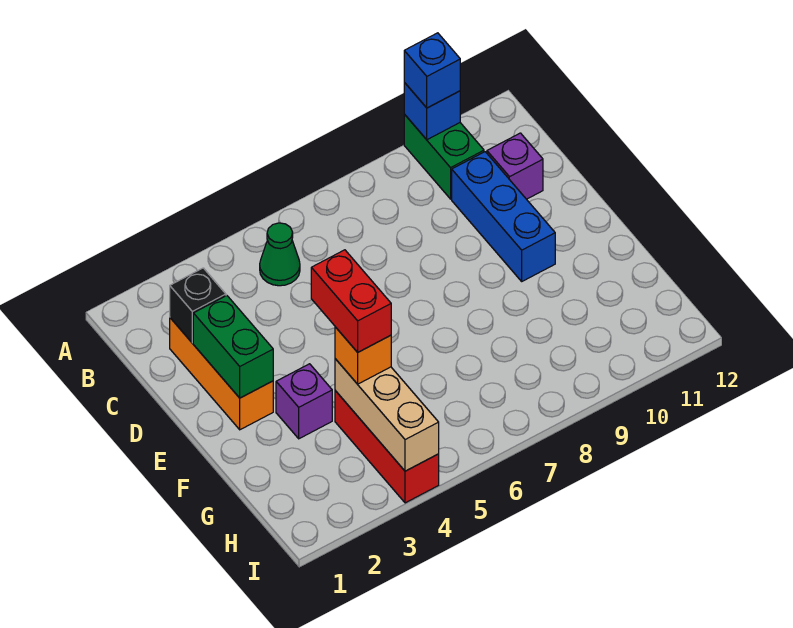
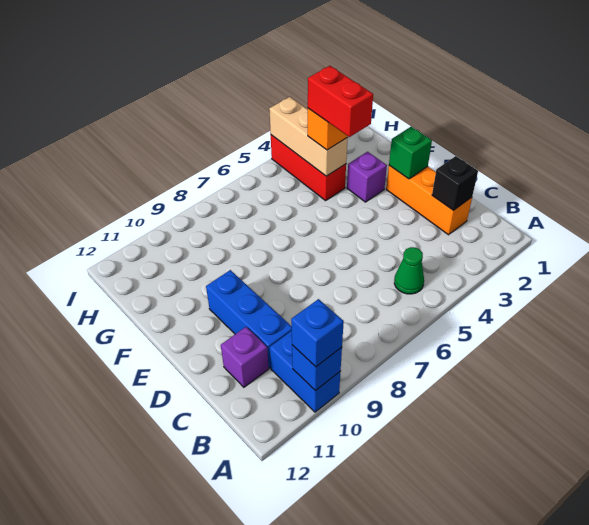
green 1x2 brick [404,114,484,199] -> blue 1x2 brick [270,331,340,412]
green 1x2 brick [193,296,273,398] -> green 1x1 brick [389,127,432,179]

